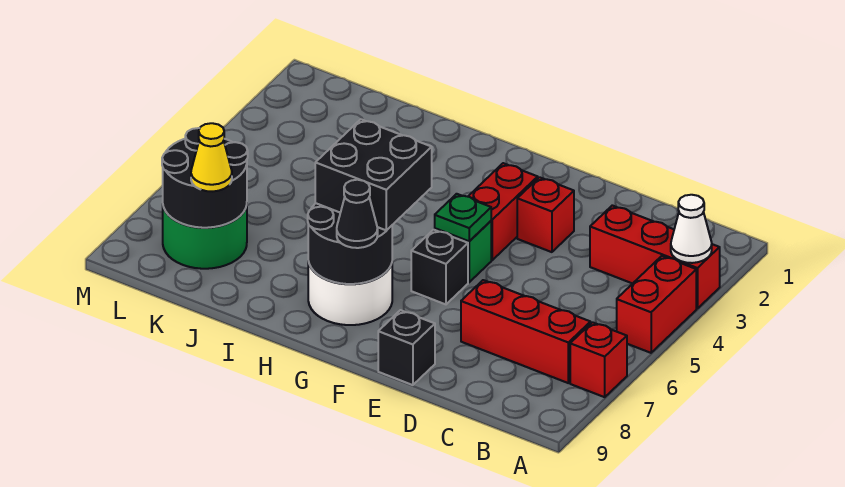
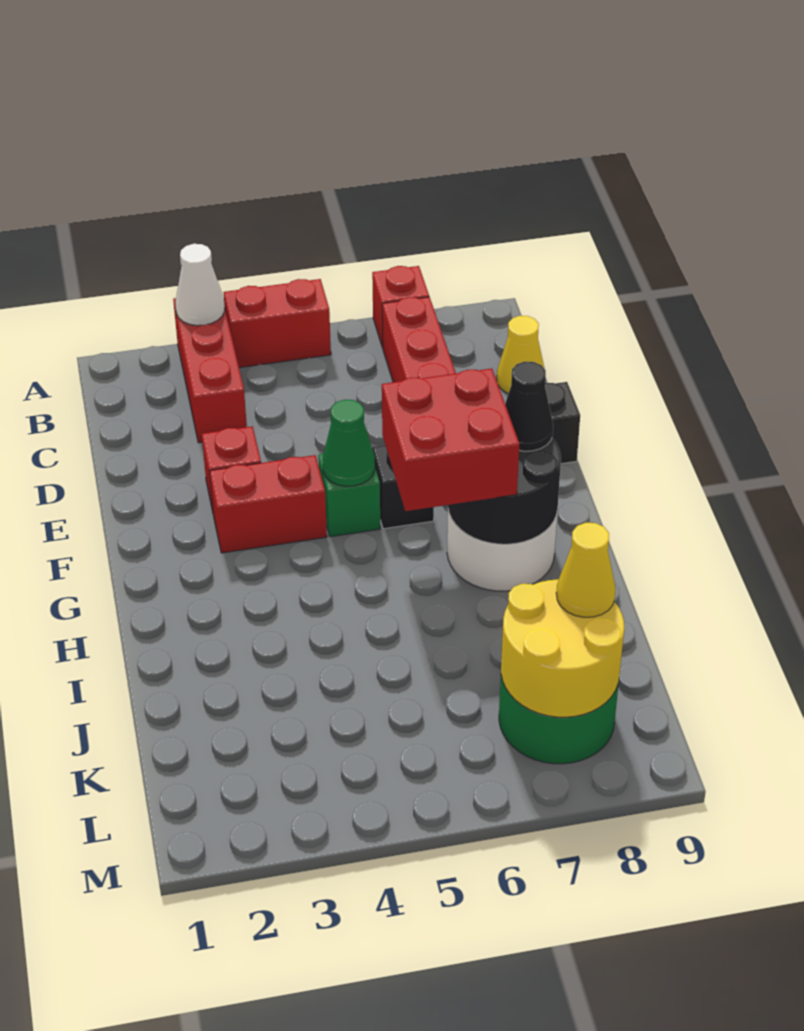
none -> yellow 1x1 cone [497,316,544,393]
green 1x1 plate [435,194,491,241] -> green 1x1 cone [322,400,375,486]
black 2x2 brick [315,119,432,231] -> red 2x2 brick [382,369,519,511]
black 2x2 round brick [162,128,248,228] -> yellow 2x2 round brick [501,579,624,717]

